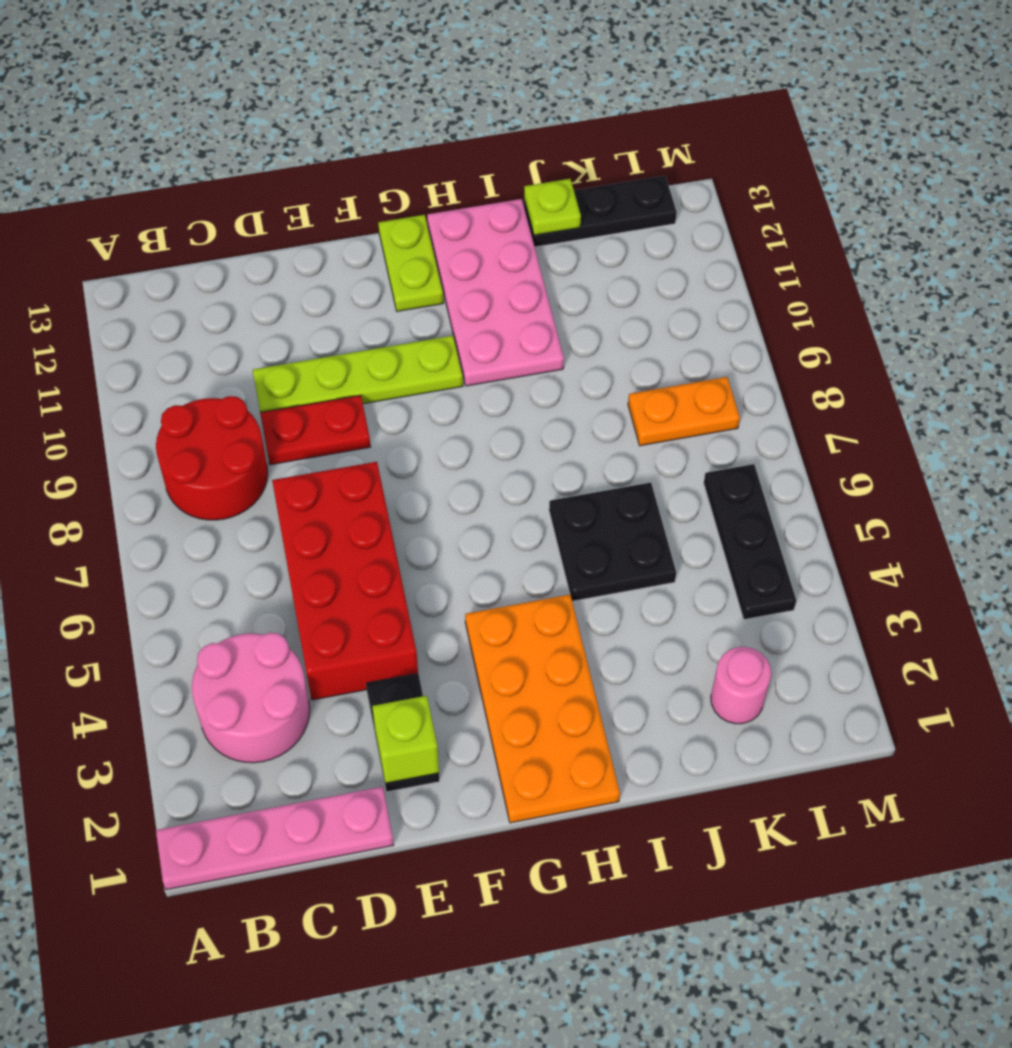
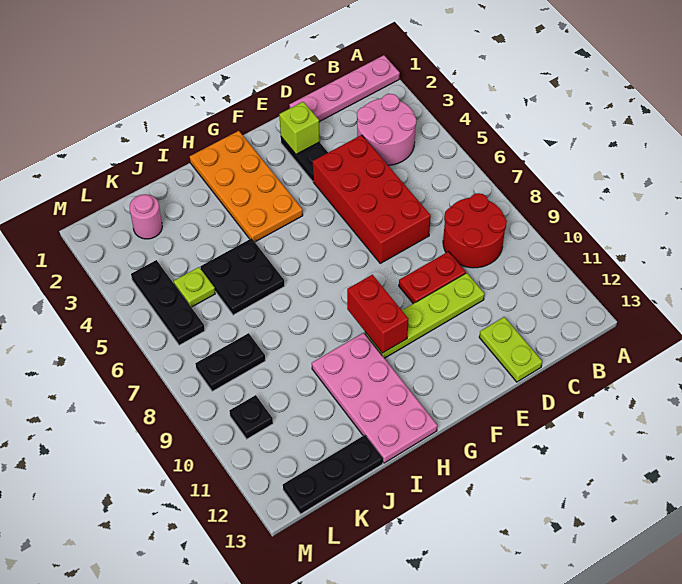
none -> red 1x2 brick [347,275,409,353]
lime 1x2 plate [378,215,444,311] -> lime 1x2 plate moved to [479,317,542,382]
lime 1x1 plate [524,179,581,235] -> lime 1x1 plate moved to [174,267,215,307]
orange 1x2 plate [628,377,740,446] -> black 1x2 plate [195,333,266,391]
none -> black 1x1 plate [229,395,273,439]

